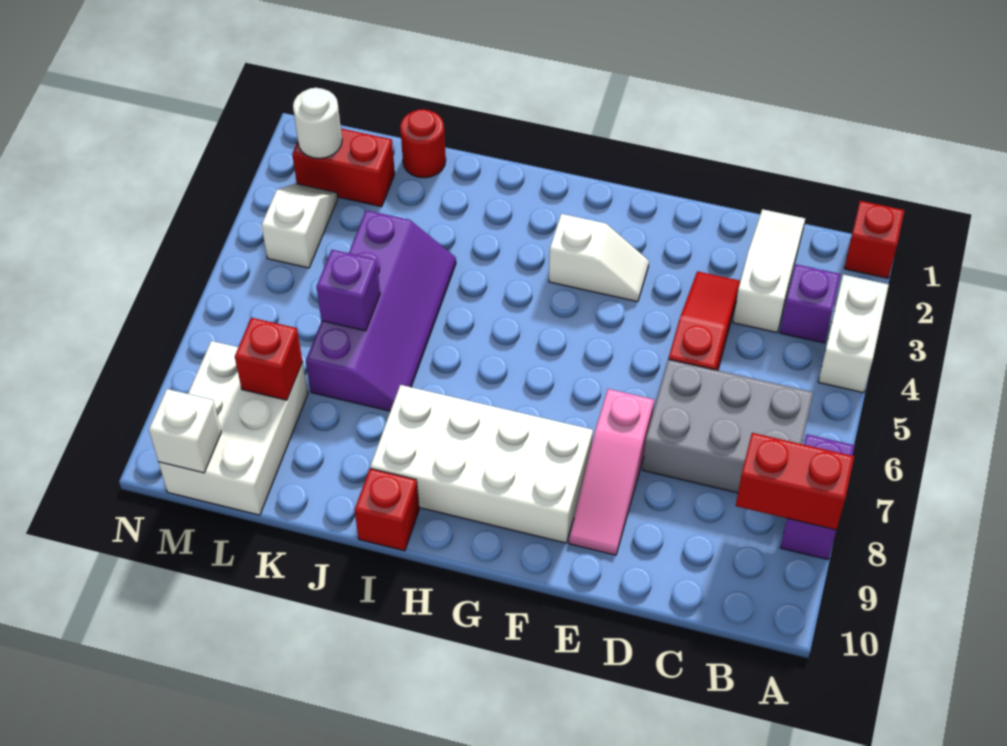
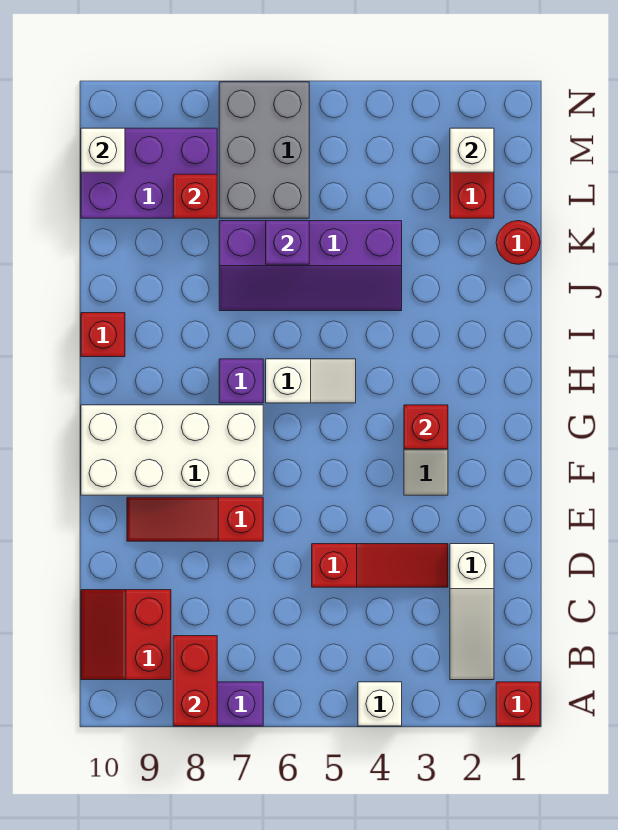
white 1x2 brick [818,275,889,393] -> white 1x1 brick [358,682,402,726]
purple 1x1 brick [780,264,841,343] -> purple 1x1 brick moved to [219,359,263,403]
grey 2x3 brick [643,359,813,493] -> grey 2x3 brick moved to [219,82,309,218]
none -> red 2x2 slope [81,590,171,680]
white 1x3 slope [733,209,805,333] -> white 1x3 slope turned to [450,544,494,680]
pink 1x3 slope [569,389,654,555] -> red 1x3 slope [127,497,263,541]
white 2x4 brick [370,385,593,543] -> white 2x4 brick turned to [81,405,263,495]
none -> red 1x1 brick [404,405,448,449]
white 2x3 brick [158,341,308,515] -> purple 2x3 brick [81,128,217,218]
white 1x1 round brick [293,88,342,158] -> white 1x1 brick [450,128,494,172]
white 1x2 slope [261,184,338,268] -> white 1x2 slope moved to [266,359,356,403]

